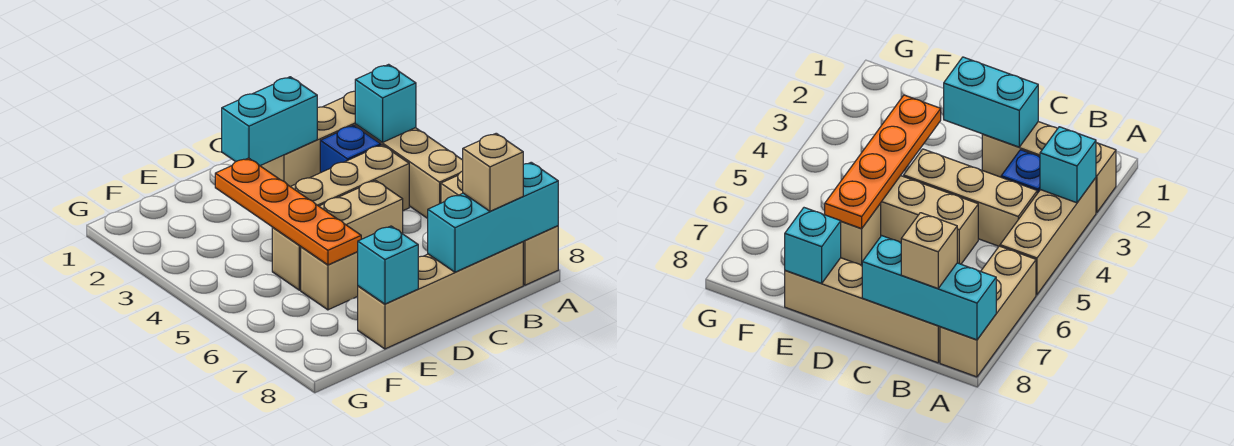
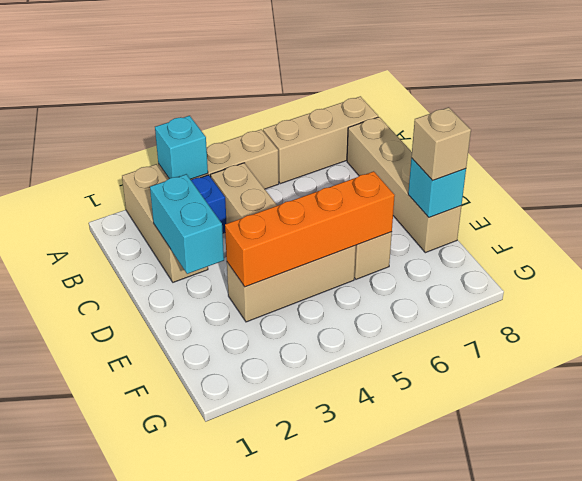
cyan 1x3 brick [428,162,558,272] -> none
tan 1x1 brick [463,133,523,211] -> tan 1x1 brick moved to [411,107,471,181]
tan 1x3 brick [272,180,403,290] -> tan 1x3 brick turned to [227,245,356,322]
orange 1x4 plate [215,158,361,265] -> orange 1x4 brick [225,171,395,287]

